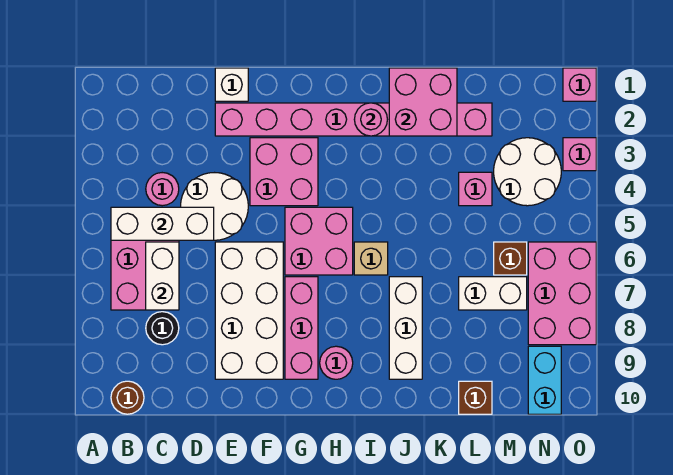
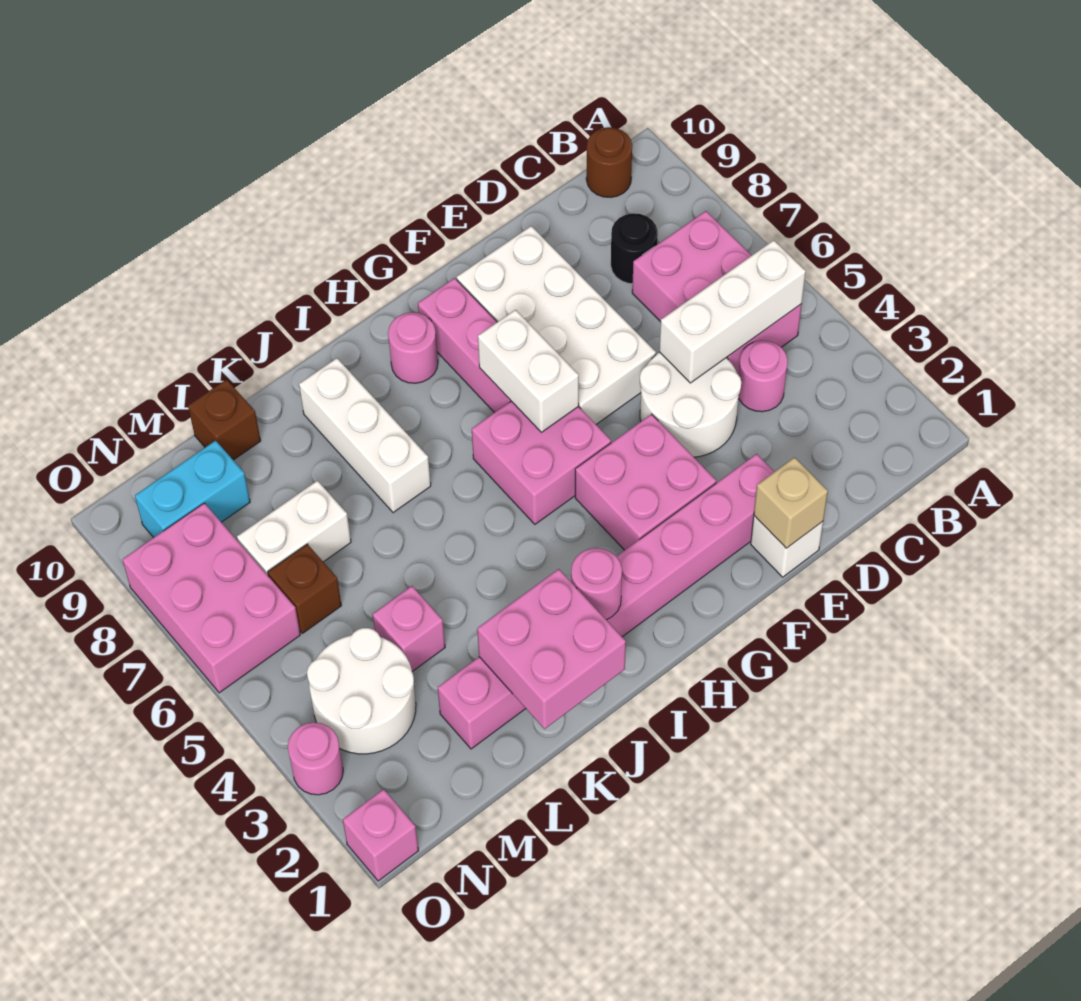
white 1x2 brick [146,242,179,310] -> white 1x2 brick moved to [478,310,579,432]
tan 1x1 brick [354,242,388,275] -> tan 1x1 brick moved to [754,457,828,548]
cyan 1x2 brick [528,346,561,414] -> cyan 1x2 brick turned to [135,441,250,538]
pink 1x1 brick [563,138,596,171] -> pink 1x1 round brick [288,722,343,795]

